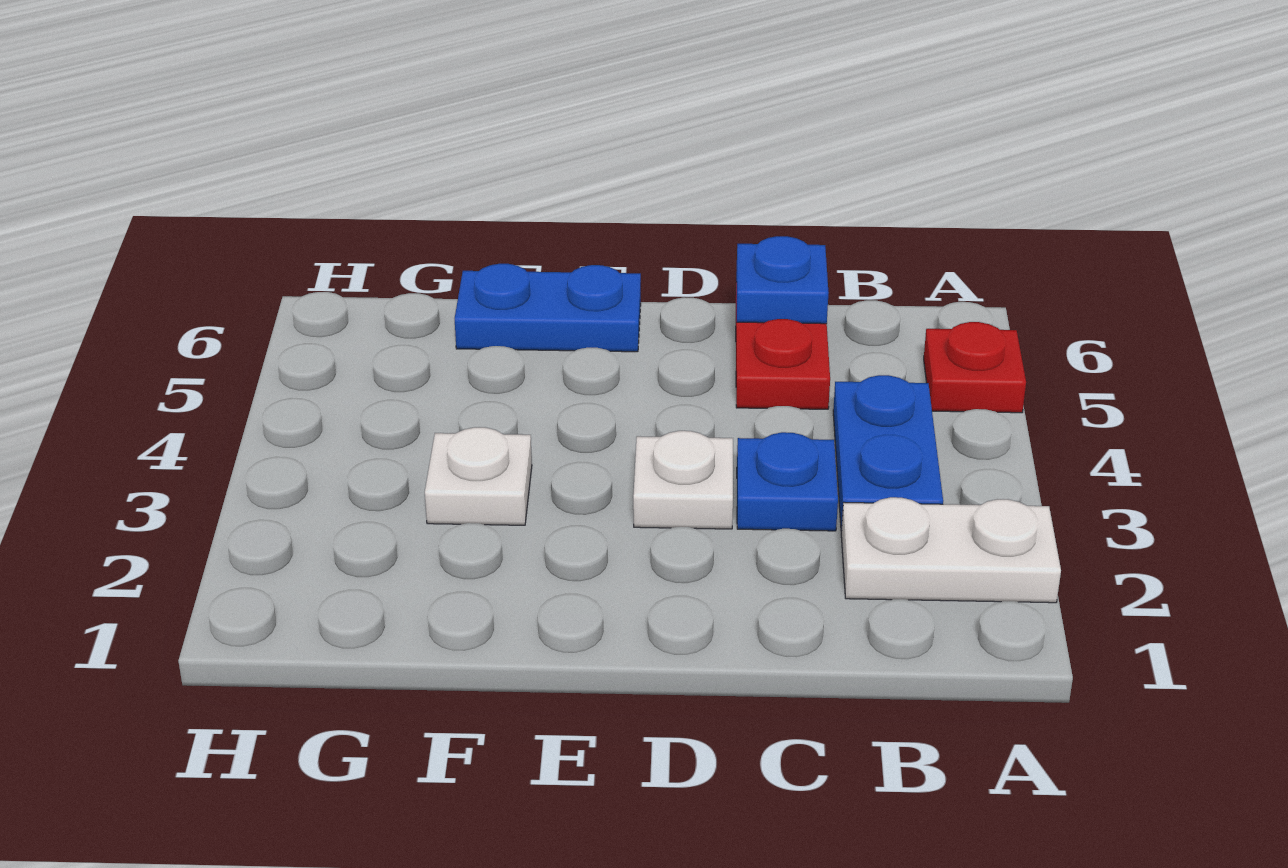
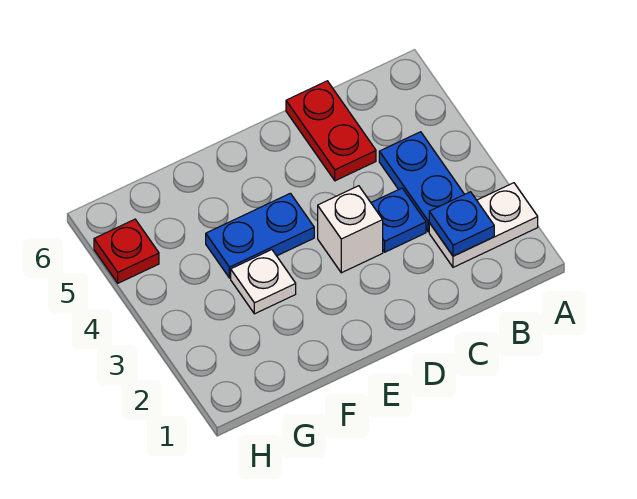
red 1x1 plate [924,322,1026,413] -> red 1x1 plate moved to [94,219,159,283]
blue 1x1 plate [736,236,828,324] -> blue 1x1 plate moved to [429,192,494,256]
white 1x1 plate [633,431,733,529] -> white 1x1 brick [318,186,383,273]
blue 1x2 plate [455,264,641,352] -> blue 1x2 plate moved to [206,193,314,278]

